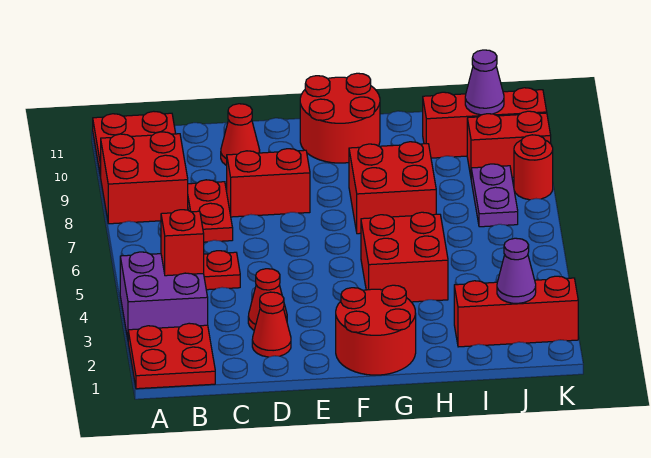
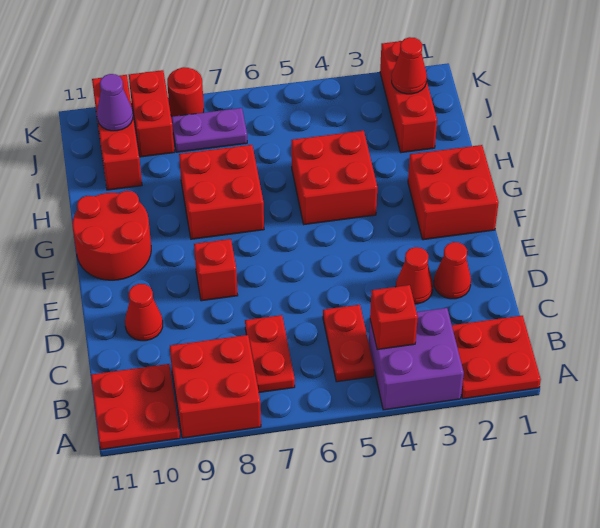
red 1x2 plate [188,180,233,242] -> red 1x2 plate turned to [245,315,295,392]
red 1x2 brick [227,149,310,217] -> red 1x1 brick [194,239,238,301]
red 2x2 round brick [336,285,416,375] -> red 2x2 brick [408,145,499,240]
purple 1x1 cone [497,238,536,303] -> red 1x1 cone [392,37,427,94]

